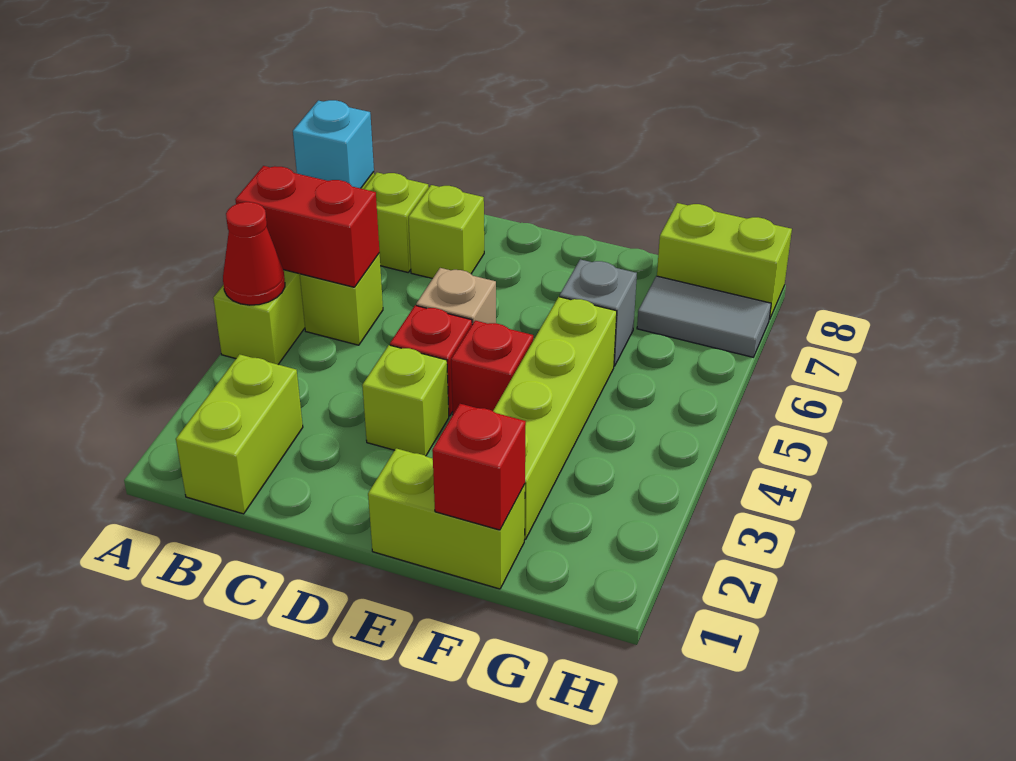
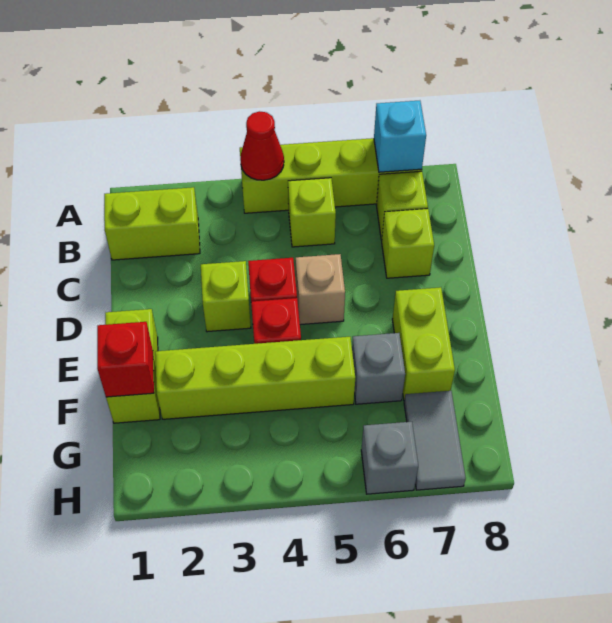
red 1x2 brick [235,166,379,287] -> none
lime 1x2 brick [657,203,792,319] -> lime 1x2 brick moved to [392,287,455,400]
none -> grey 1x1 brick [361,422,418,494]

